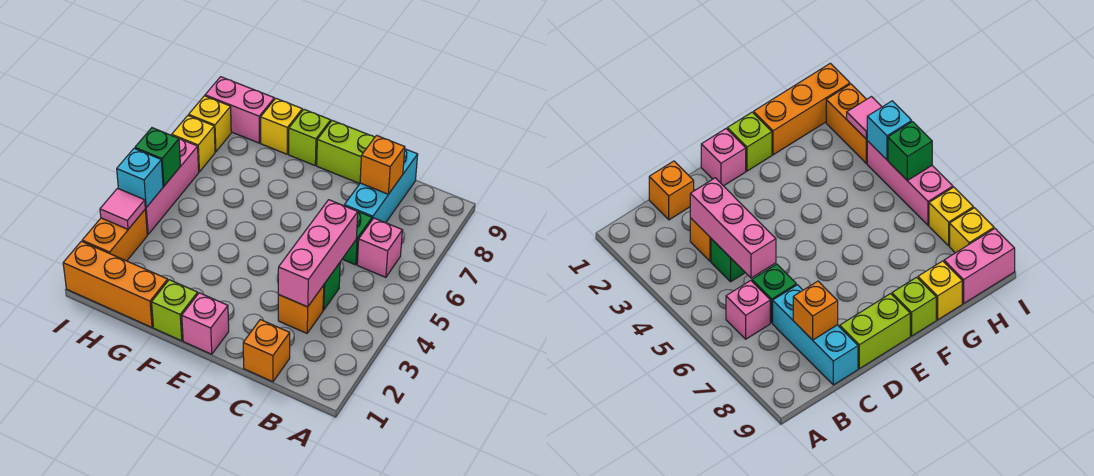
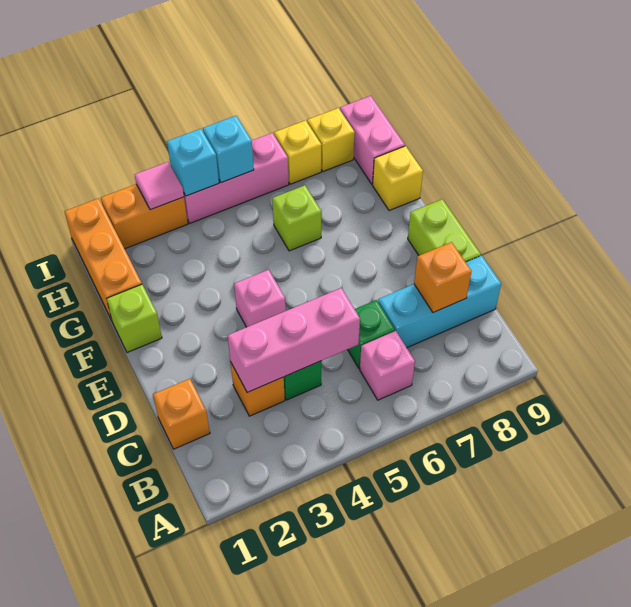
pink 1x1 brick [182,293,229,354] -> pink 1x1 brick moved to [234,270,286,327]
lime 1x1 brick [289,110,331,165] -> lime 1x1 brick moved to [272,185,321,251]
green 1x1 brick [135,128,180,186] -> cyan 1x1 brick [203,116,254,183]

